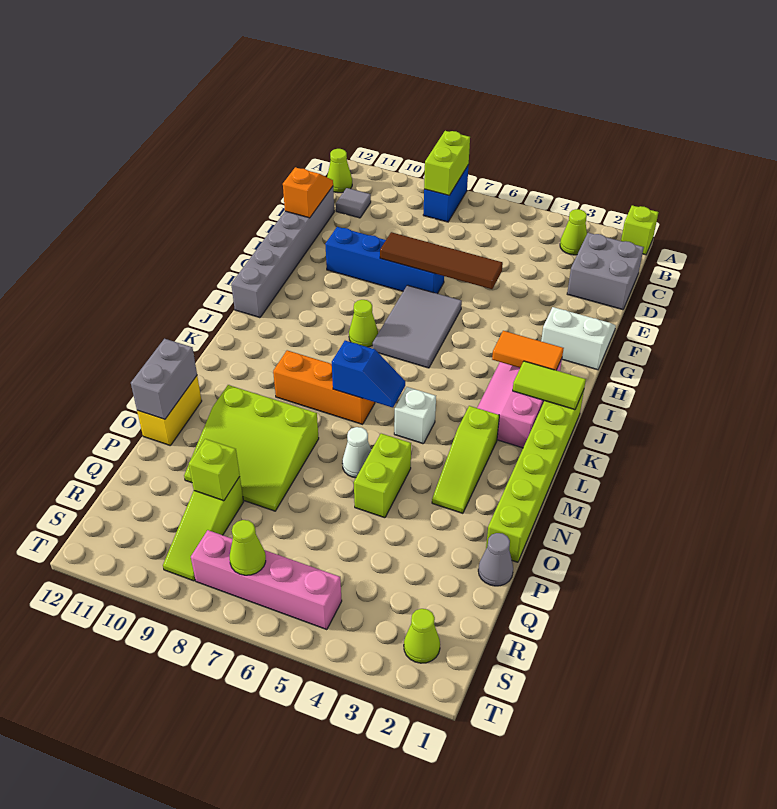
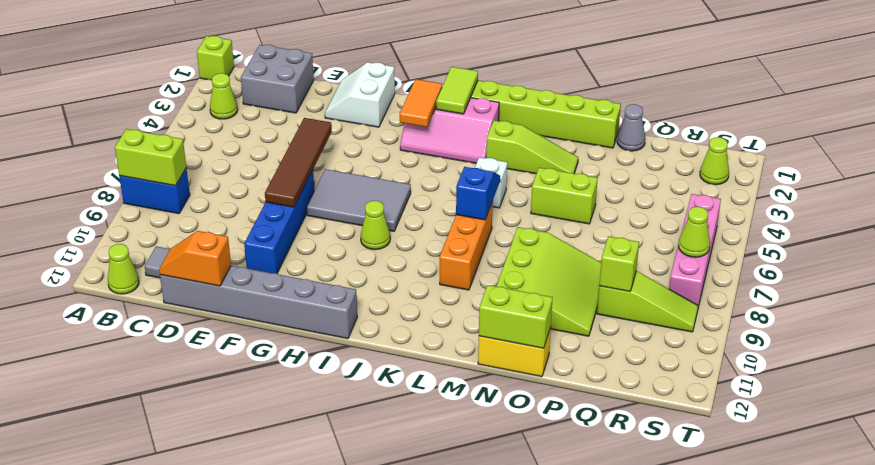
white 1x1 cone [342,427,371,478] -> none
grey 1x2 brick [131,339,197,419] -> lime 1x2 brick [479,285,553,348]

